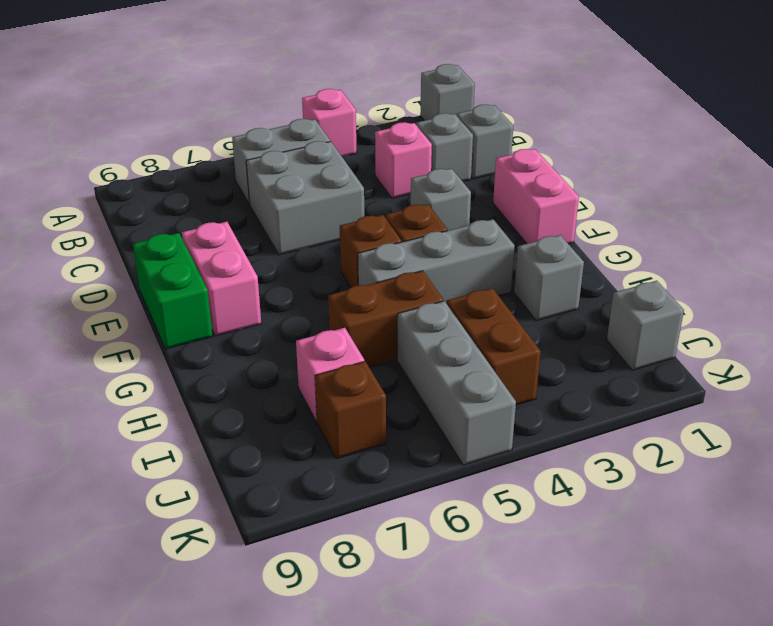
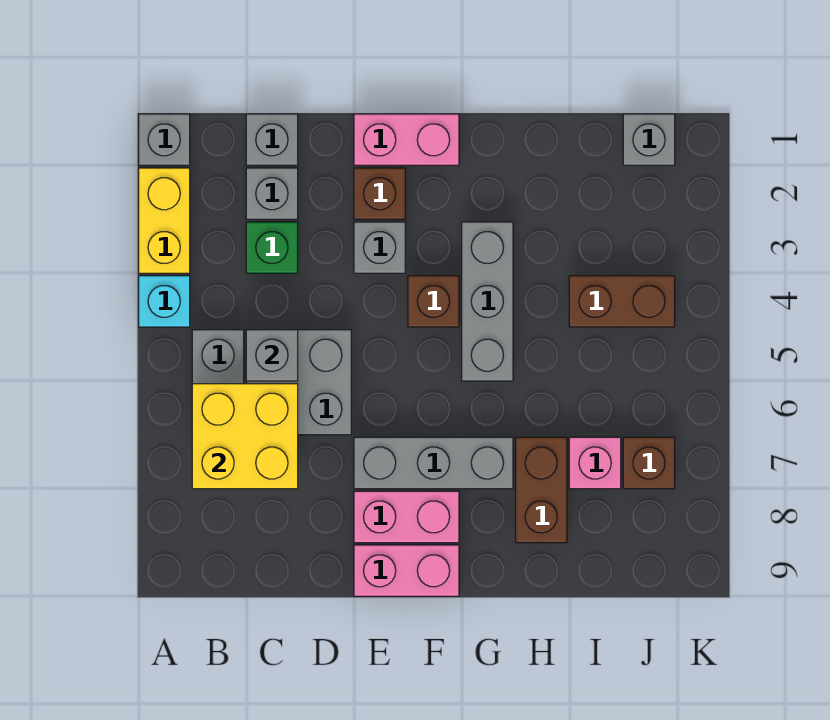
none -> yellow 1x2 brick [139,168,190,273]
pink 1x1 brick [302,89,356,155] -> cyan 1x1 brick [139,276,190,327]
none -> yellow 2x2 brick [192,384,298,489]
pink 1x1 brick [375,122,432,198] -> green 1x1 brick [246,222,298,273]
green 1x2 brick [133,233,213,349] -> pink 1x2 brick [354,545,459,596]
brown 1x1 brick [340,215,402,287] -> brown 1x1 brick moved to [354,168,405,219]
grey 1x1 brick [514,235,584,321] -> grey 1x1 brick moved to [246,330,298,381]
brown 1x2 brick [328,271,443,367] -> brown 1x2 brick moved to [516,437,567,543]
grey 1x3 brick [397,301,516,465] -> grey 1x3 brick moved to [354,437,513,489]

